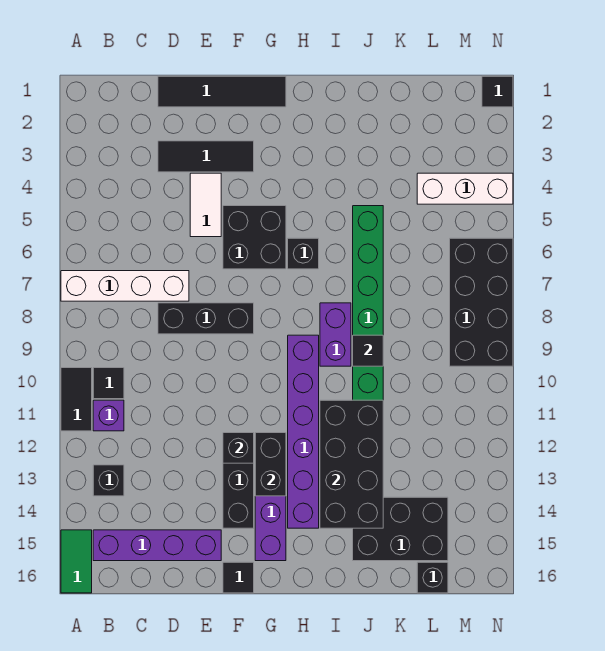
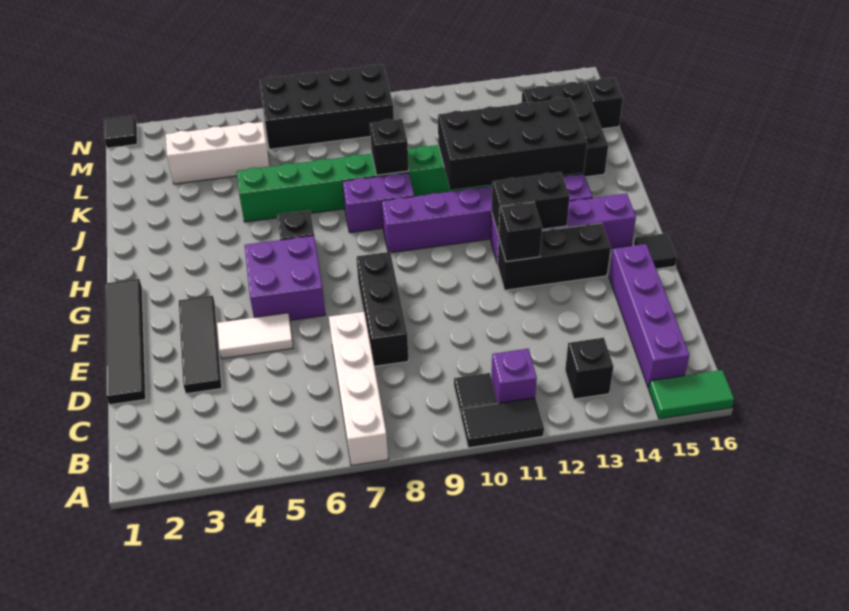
black 2x2 brick [223,206,286,269] -> purple 2x2 brick [245,235,326,320]
black 1x1 tile [353,335,383,366] -> black 1x1 brick [370,119,409,175]
white 1x3 brick [417,173,513,204] -> white 1x3 brick turned to [166,122,270,184]

